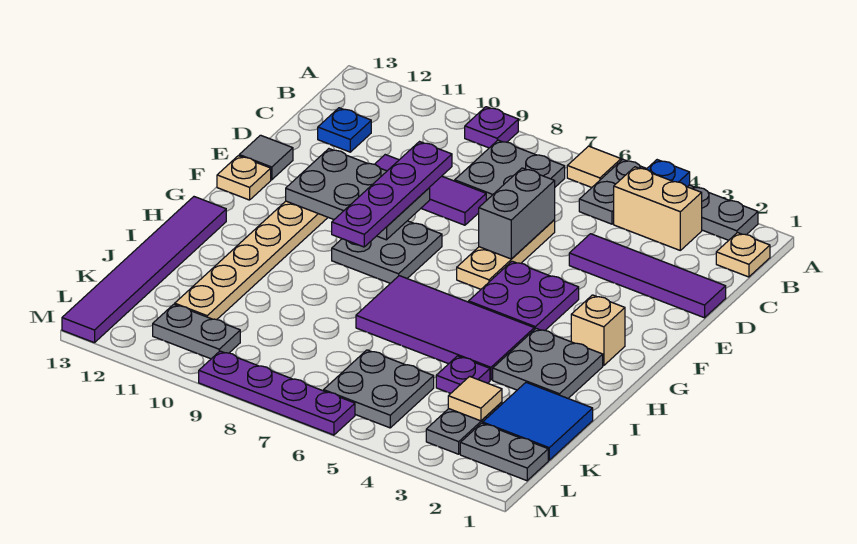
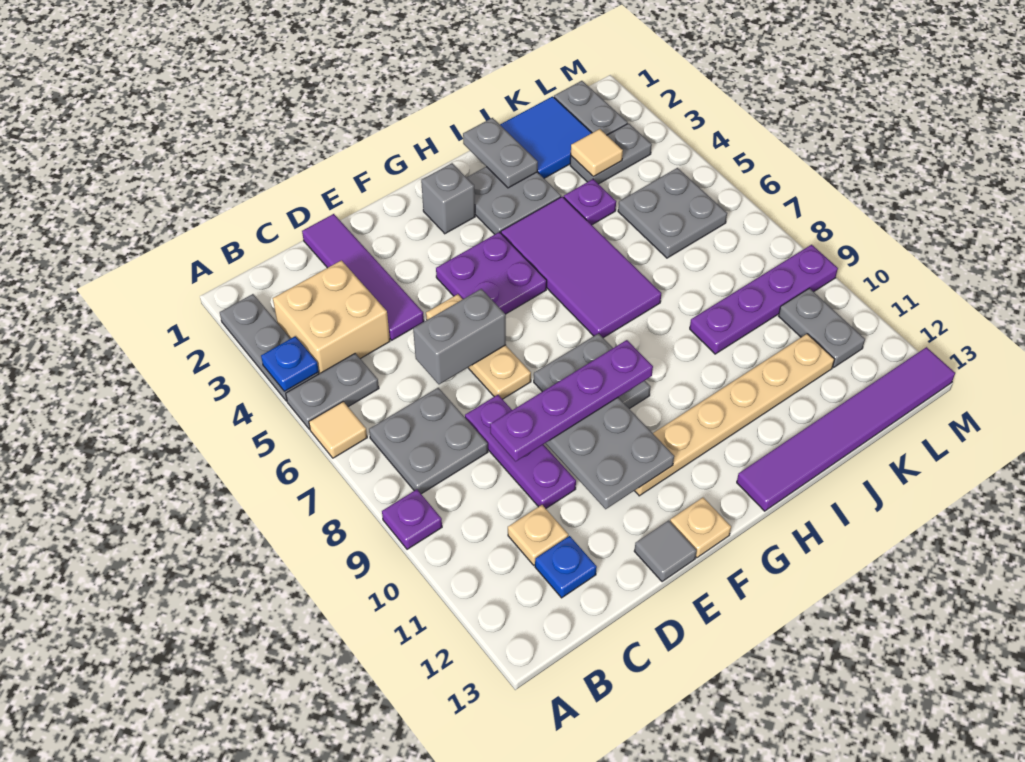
tan 1x1 plate [716,233,770,277] -> tan 1x1 plate moved to [508,505,568,565]
tan 1x2 brick [614,167,702,250] -> tan 2x2 brick [273,260,390,374]
tan 1x3 plate [457,220,555,289] -> tan 1x3 plate turned to [426,294,531,399]
purple 1x3 tile [375,155,486,225] -> purple 1x3 plate [465,395,576,508]
tan 1x1 brick [571,295,625,366] -> grey 1x1 brick [421,163,475,234]
none -> grey 1x2 plate [463,118,538,188]
purple 1x4 plate [199,351,355,435] -> purple 1x4 plate turned to [690,245,838,354]

